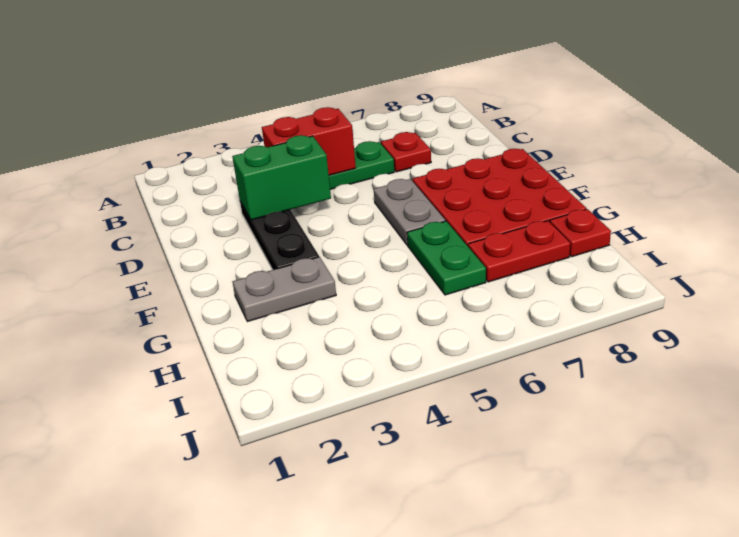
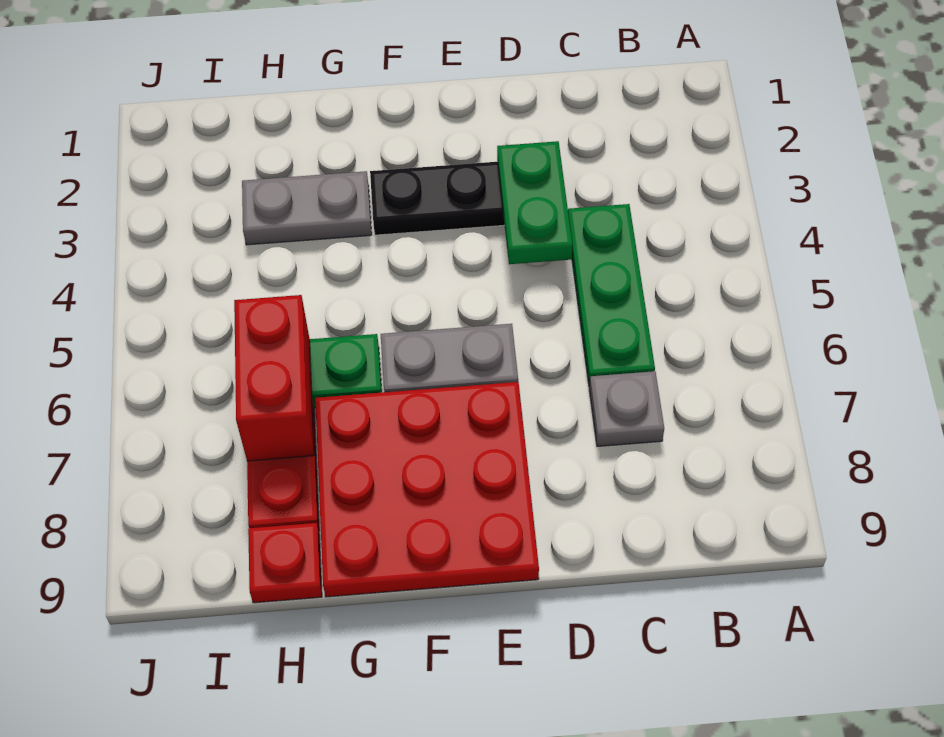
red 1x2 brick [262,107,356,175] -> red 1x2 brick moved to [234,295,314,461]
red 1x1 plate [381,132,431,172] -> grey 1x1 plate [589,371,664,446]
green 1x2 brick [232,135,331,220] -> green 1x2 plate [497,141,573,264]
grey 1x2 plate [233,257,336,322] -> grey 1x2 plate turned to [242,171,372,245]

